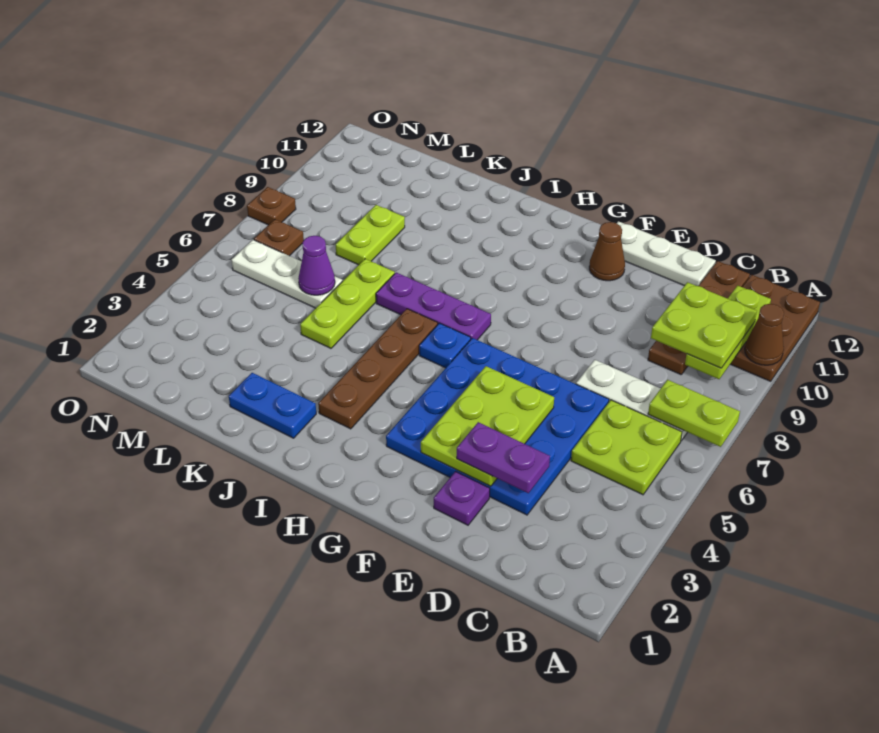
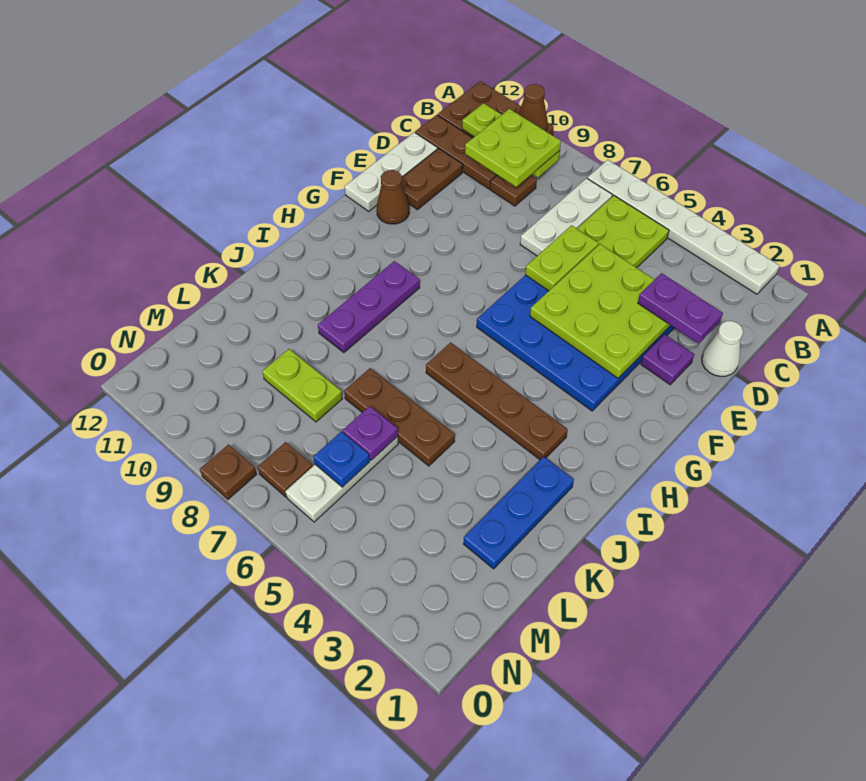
none -> white 1x6 plate [587,160,780,294]
lime 1x2 plate [648,380,740,447] -> lime 1x2 plate moved to [525,225,599,291]
none -> white 1x1 cone [702,321,743,376]
purple 1x2 plate [457,422,550,493] -> purple 1x2 plate turned to [638,273,723,344]
none -> brown 1x2 plate [402,148,463,210]
lime 2x3 plate [421,366,554,486] -> lime 3x3 plate [530,244,671,378]
blue 1x1 plate [419,323,471,368] -> blue 1x1 plate moved to [314,432,370,487]
purple 1x3 plate [376,273,491,340] -> purple 1x3 plate moved to [318,261,420,353]
blue 1x2 plate [229,373,316,438] -> blue 1x3 plate [464,457,574,569]
lime 1x3 plate [300,259,395,348] -> brown 1x3 plate [344,368,455,466]
purple 1x1 cone [298,236,335,295] -> purple 1x1 plate [343,406,398,460]

